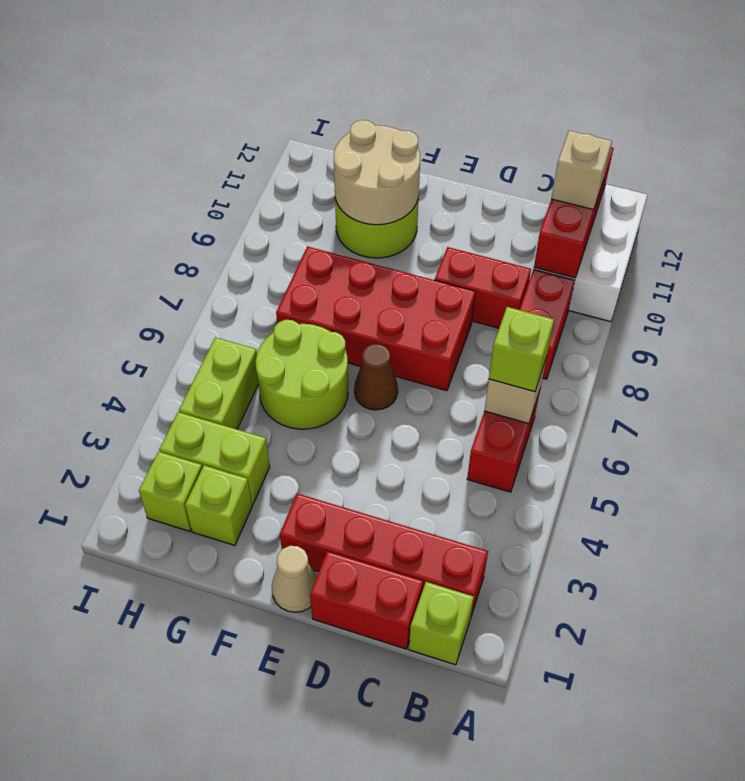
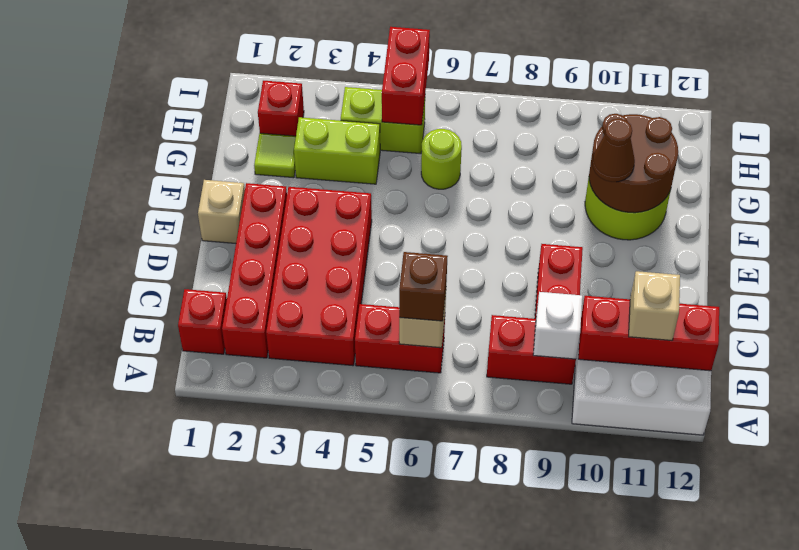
lime 1x1 brick [409,582,474,665] -> red 1x1 brick [178,289,227,354]
lime 1x1 brick [489,307,554,392] -> brown 1x1 brick [399,252,448,321]
none -> white 1x1 brick [533,292,582,359]
red 1x2 brick [310,551,423,649] -> red 1x2 brick moved to [382,27,430,125]
red 2x4 brick [276,246,475,391] -> red 2x4 brick moved to [266,187,372,366]
tan 1x1 cone [272,546,317,612] -> tan 1x1 brick [198,180,245,243]
brown 1x1 cone [354,344,398,410] -> brown 1x1 cone moved to [592,119,635,182]
lime 2x2 round brick [256,320,348,429] -> lime 1x1 round brick [421,129,462,189]
tan 2x2 round brick [334,120,420,225] -> brown 2x2 round brick [589,114,678,213]
lime 1x1 brick [185,465,252,545] -> lime 1x1 tile [254,133,296,178]
lime 1x2 brick [159,412,270,504] -> lime 1x2 brick turned to [294,117,380,184]
lime 1x1 brick [139,452,202,531] -> red 1x1 brick [258,81,304,136]

